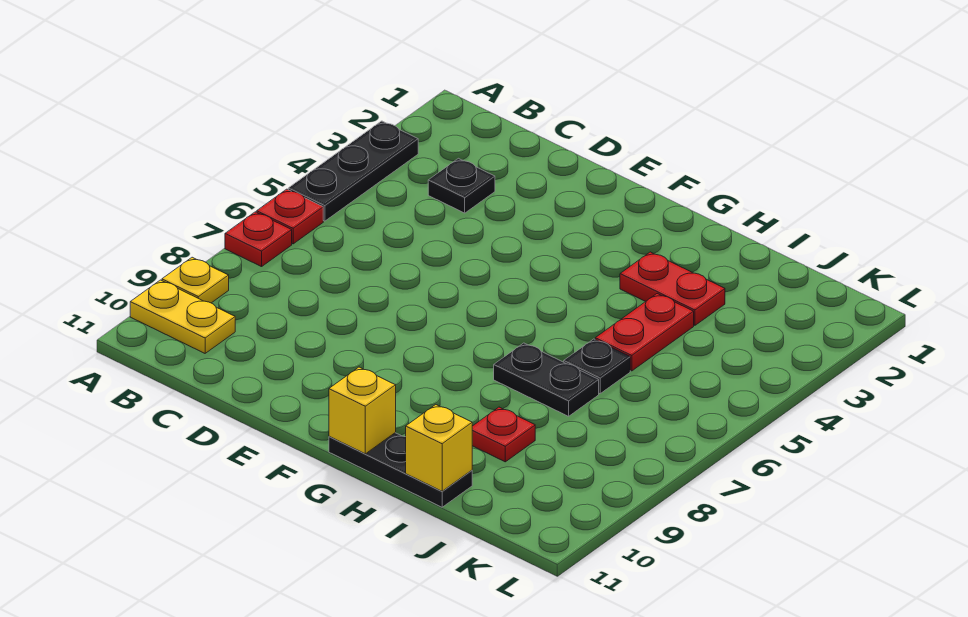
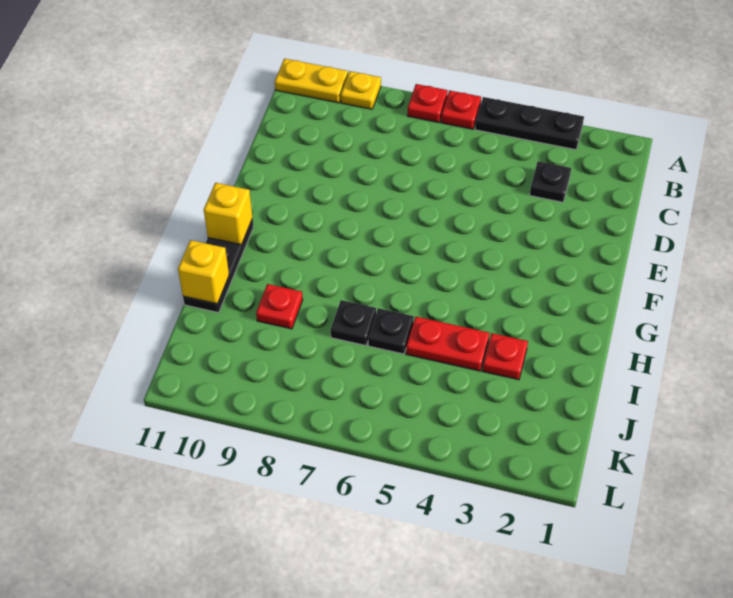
yellow 1x2 plate [130,280,235,353] -> yellow 1x2 plate turned to [275,59,348,103]
red 1x2 plate [620,252,725,325] -> red 1x1 plate [483,333,528,380]
black 1x2 plate [494,343,599,416] -> black 1x1 plate [331,300,376,345]

